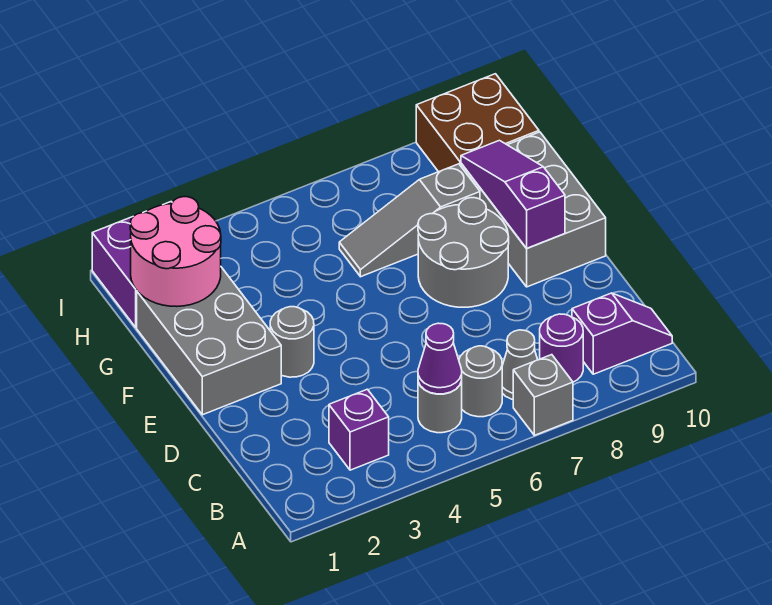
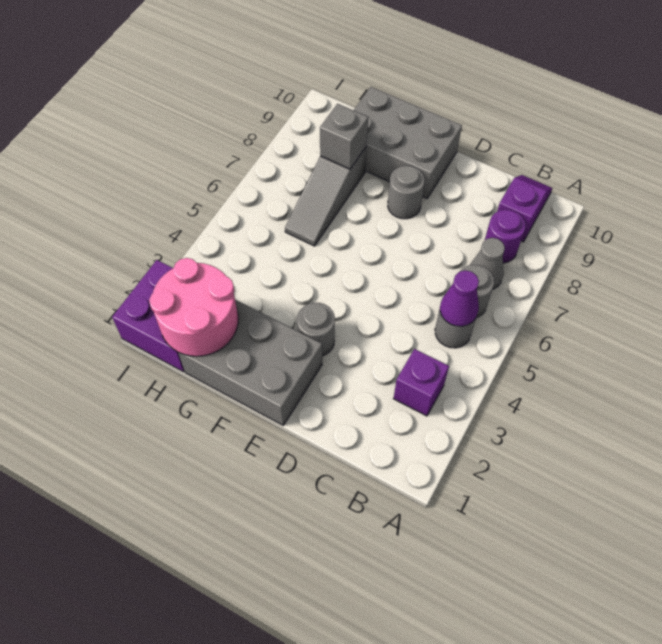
grey 1x1 brick [513,355,573,435] -> grey 1x1 brick moved to [320,104,368,169]
grey 2x2 round brick [418,198,509,307] -> grey 1x1 round brick [388,166,425,219]
purple 1x3 slope [461,140,565,248] -> none
brown 2x2 brick [416,74,539,172] -> none

